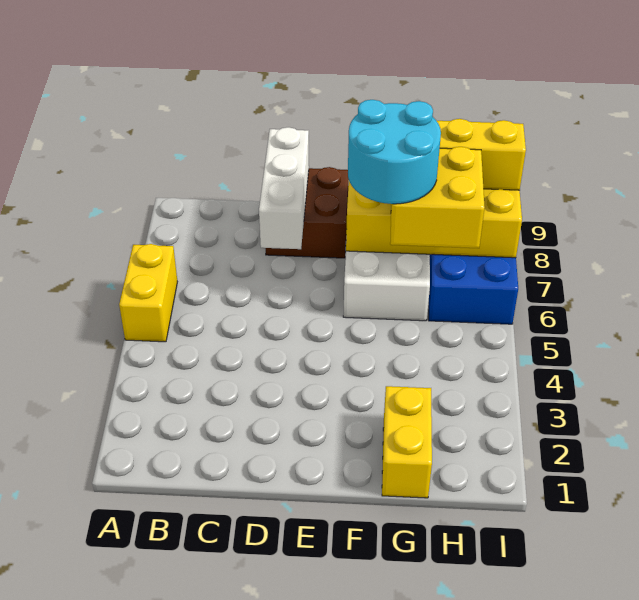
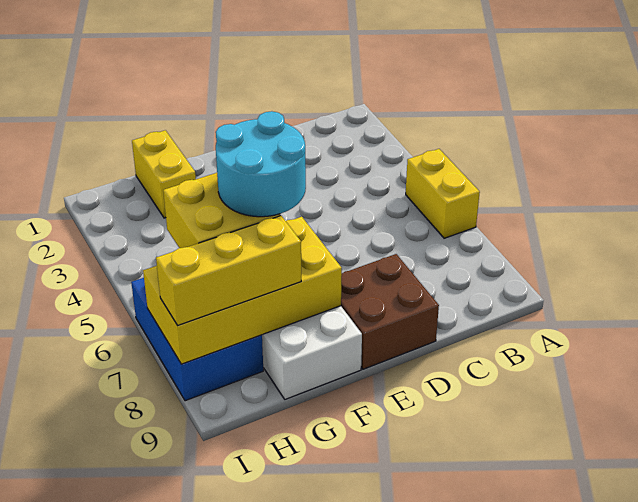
white 1x3 brick [259,127,309,249] -> none

